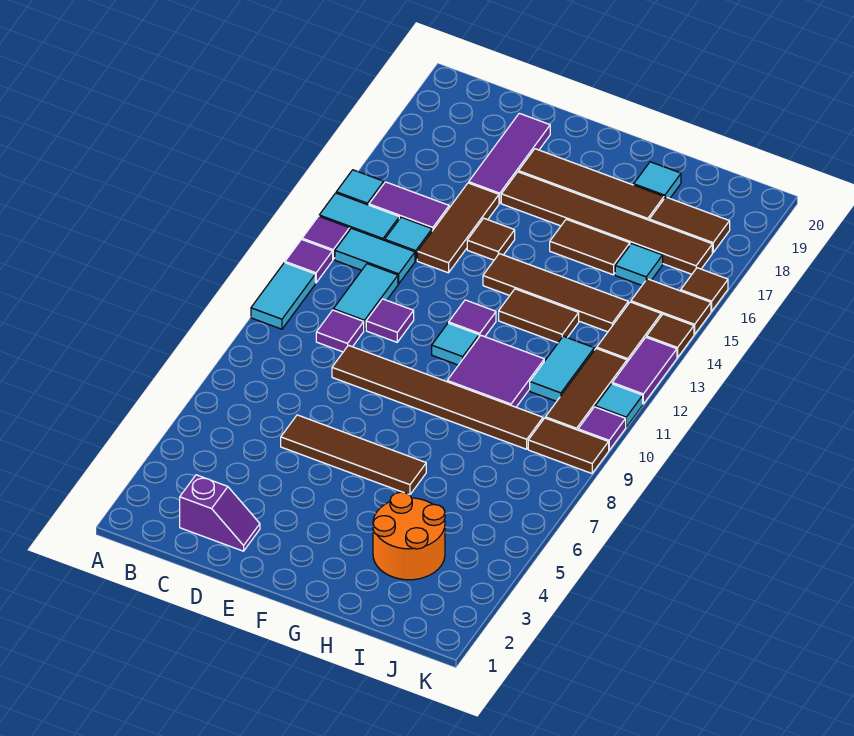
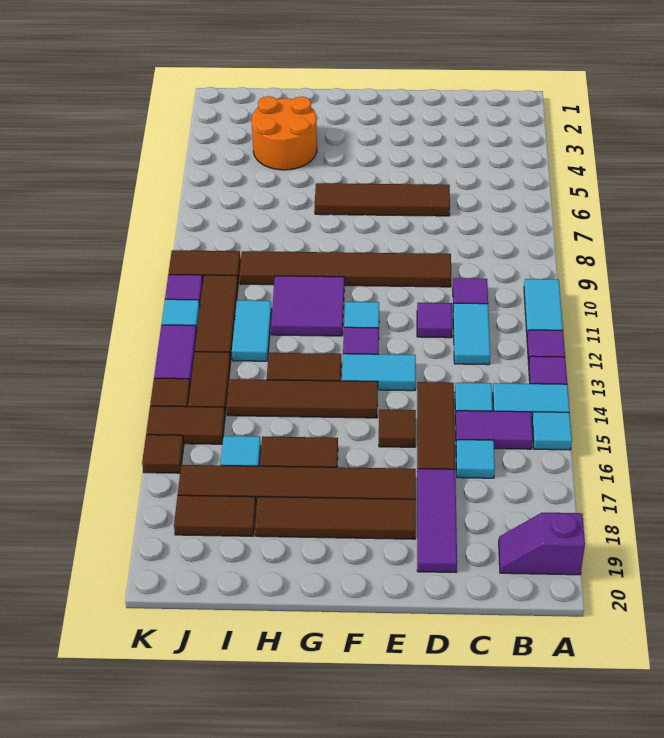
cyan 1x2 tile [335,228,415,284] -> cyan 1x2 tile moved to [342,354,416,391]
purple 1x2 slope [180,475,260,551] -> purple 1x2 slope moved to [499,513,585,575]
cyan 1x1 tile [634,162,681,199] -> cyan 1x1 tile moved to [456,440,495,478]

